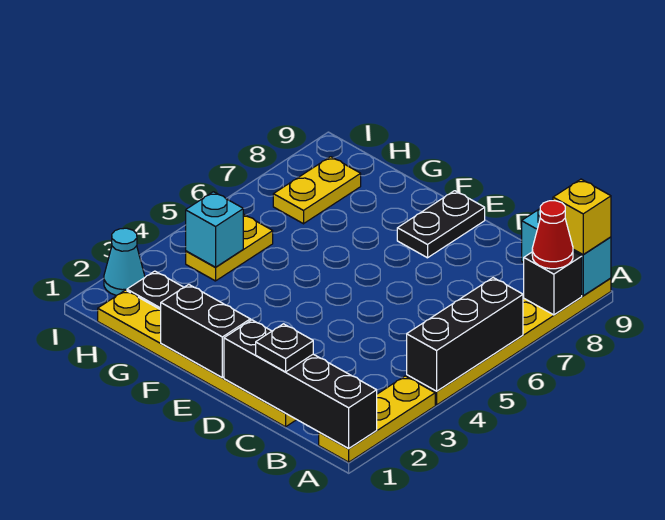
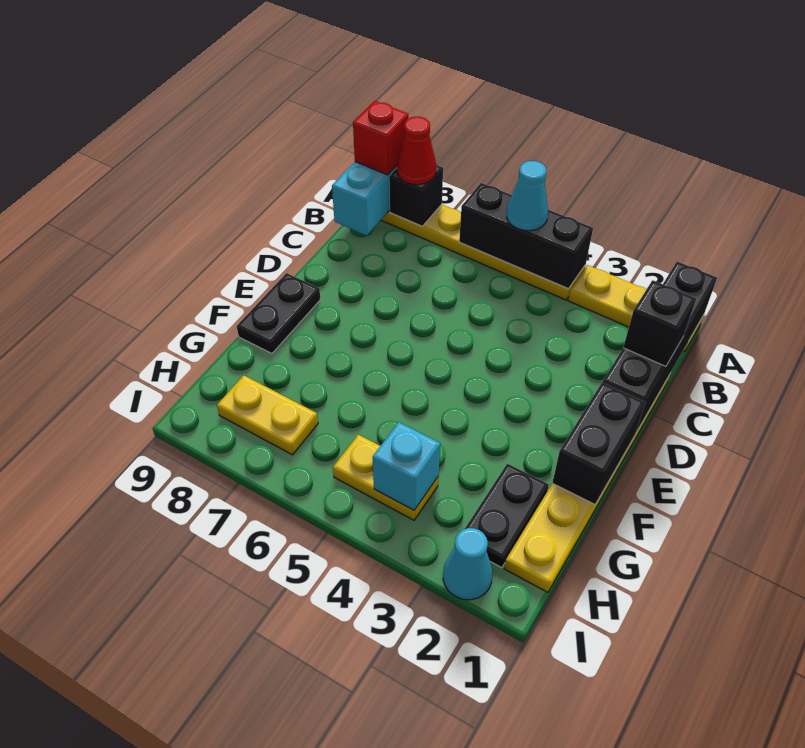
none -> cyan 1x1 cone [507,161,548,231]
yellow 1x1 brick [553,179,611,255] -> red 1x1 brick [353,101,408,175]
black 1x1 plate [256,324,313,372] -> black 1x1 brick [623,280,696,366]
black 1x2 plate [397,191,485,258] -> black 1x2 plate turned to [237,273,321,353]

